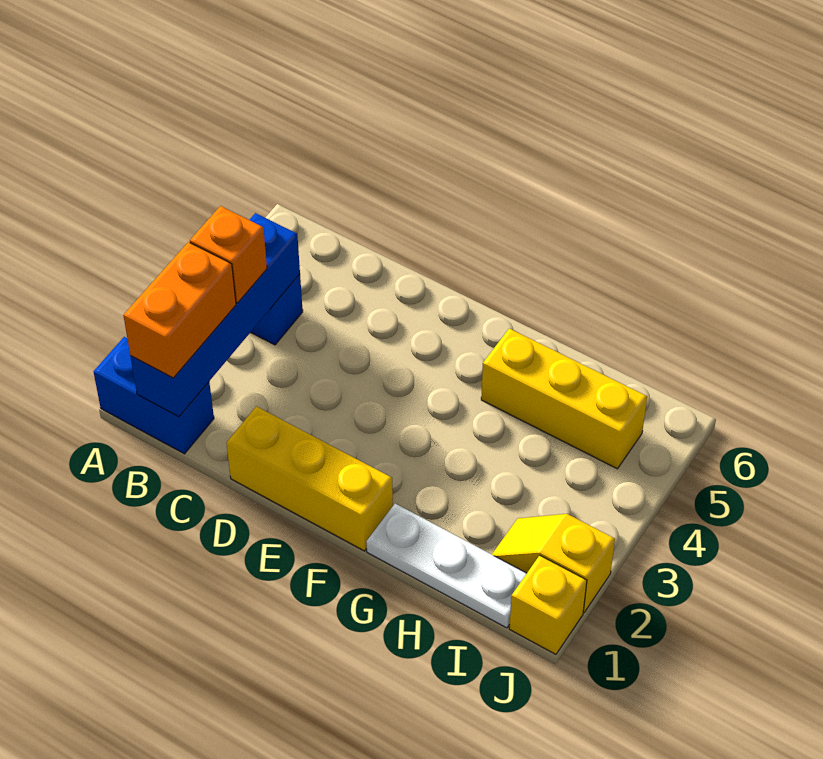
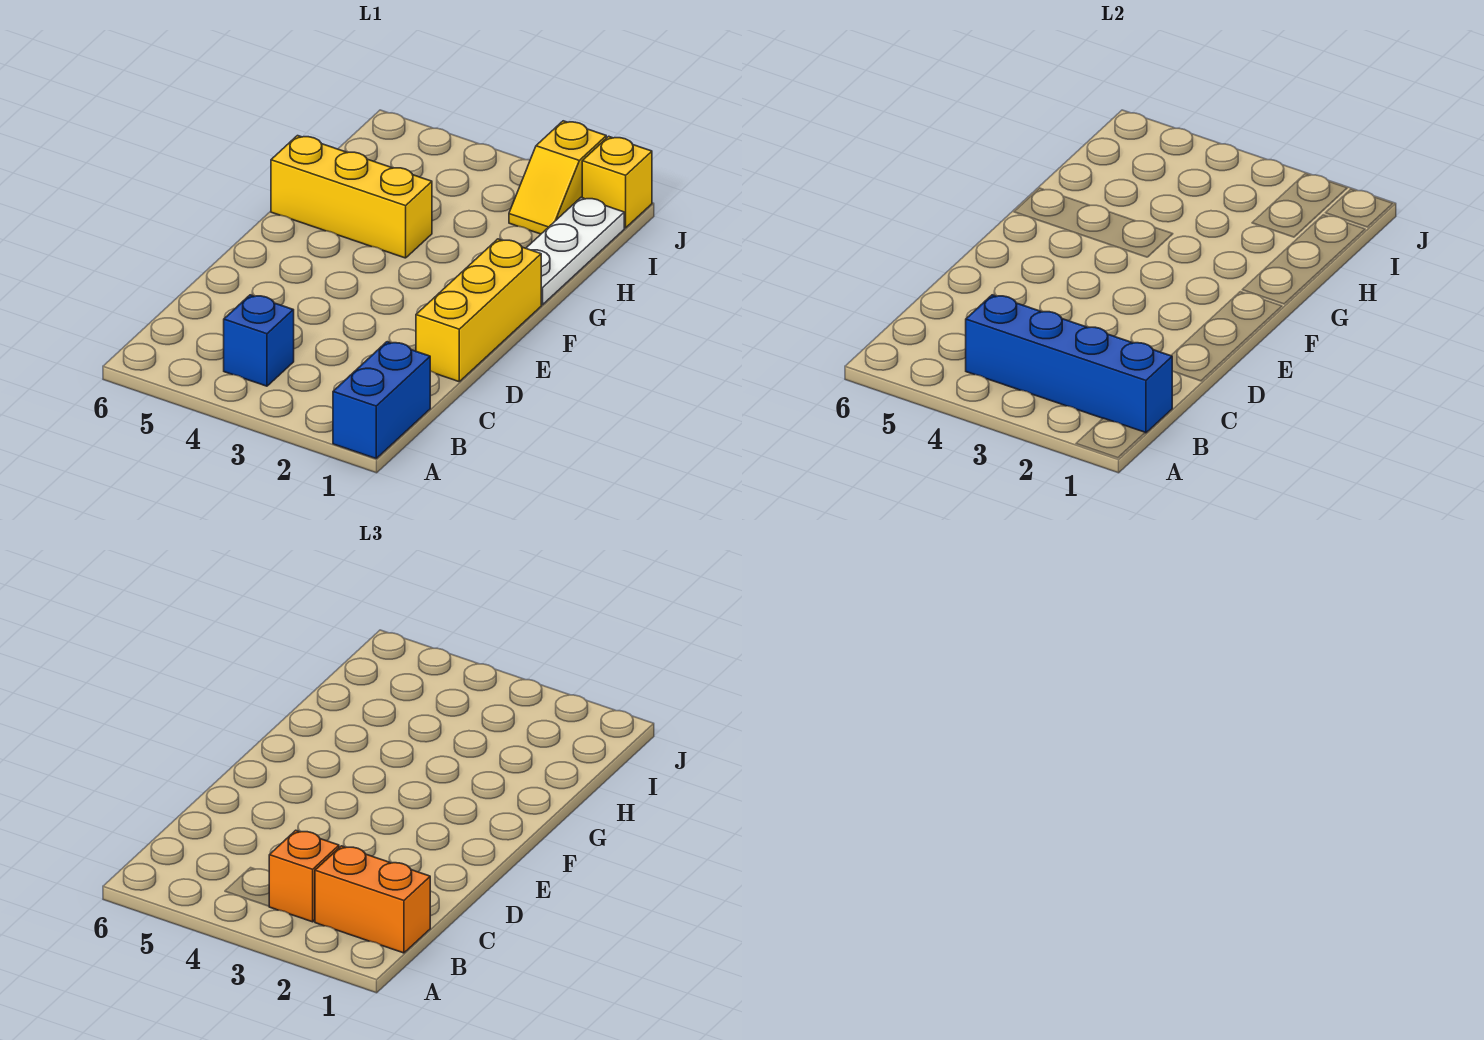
yellow 1x3 brick [481,328,647,469] -> yellow 1x3 brick turned to [271,136,432,258]

